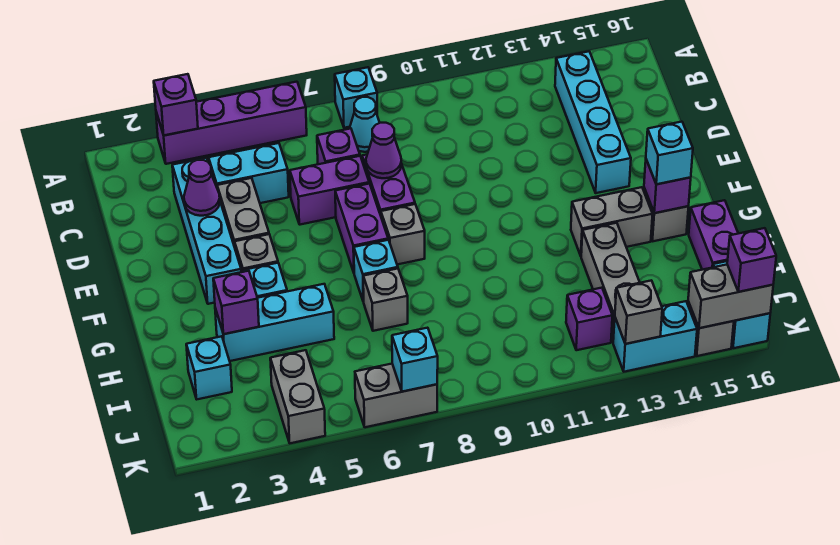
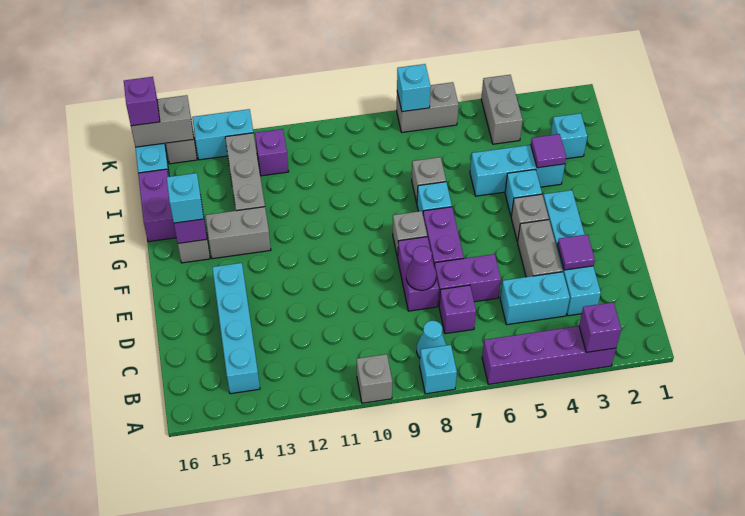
purple 1x1 cone [184,160,220,216] -> purple 1x1 tile [558,234,595,270]
purple 1x1 brick [213,271,259,334] -> purple 1x1 tile [531,134,566,168]
grey 1x1 brick [615,280,662,344] -> grey 1x1 brick moved to [357,354,392,403]

